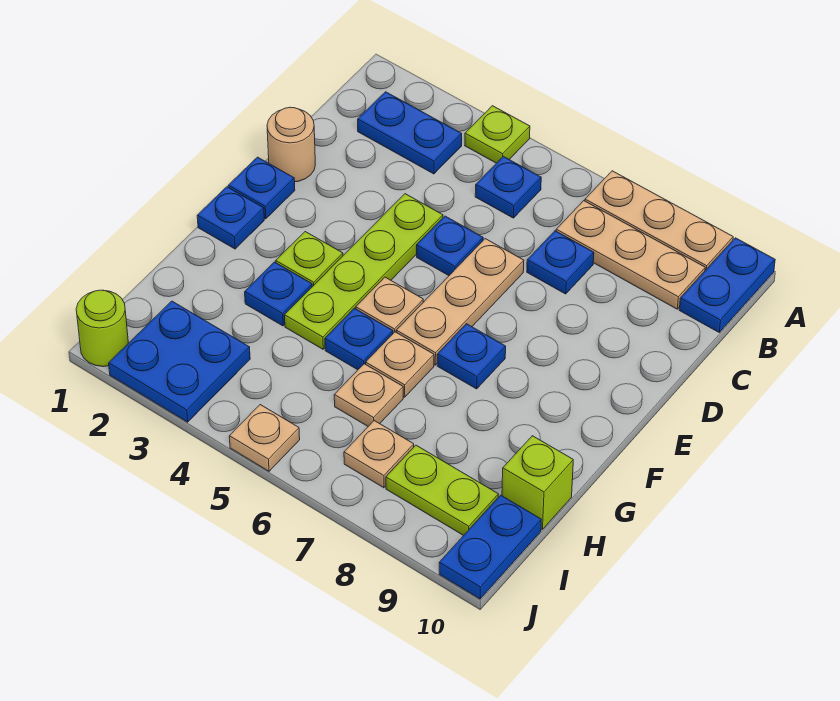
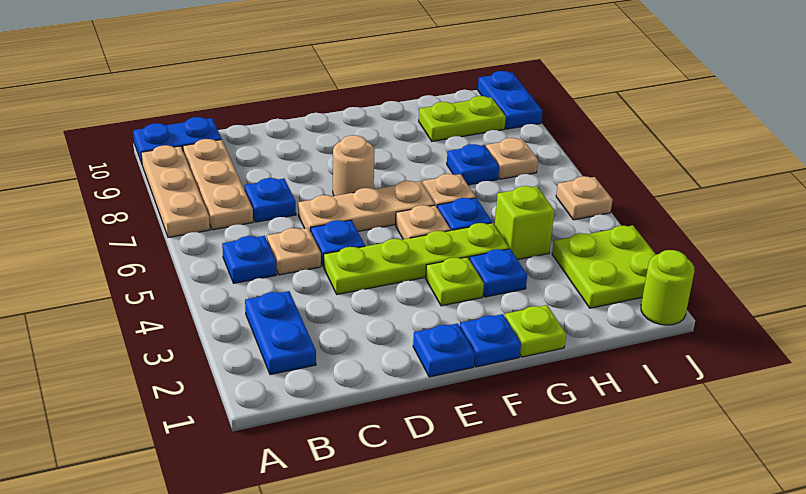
lime 1x1 plate [465,106,530,163] -> lime 1x1 plate moved to [505,305,566,357]
tan 1x1 round brick [267,107,315,182] -> tan 1x1 round brick moved to [333,135,375,196]
blue 1x1 plate [437,324,506,389] -> blue 1x1 plate moved to [447,144,499,185]
tan 1x1 plate [334,364,403,426] -> tan 1x1 plate moved to [267,228,321,275]
lime 1x1 brick [502,436,573,530] -> lime 1x1 brick moved to [495,186,555,260]
blue 2x2 plate [109,301,250,422] -> lime 2x2 plate [552,225,656,308]
lime 1x2 plate [386,445,499,536] -> lime 1x2 plate turned to [419,96,506,141]
blue 1x2 plate [439,495,541,599] -> blue 1x2 plate turned to [478,71,542,129]

